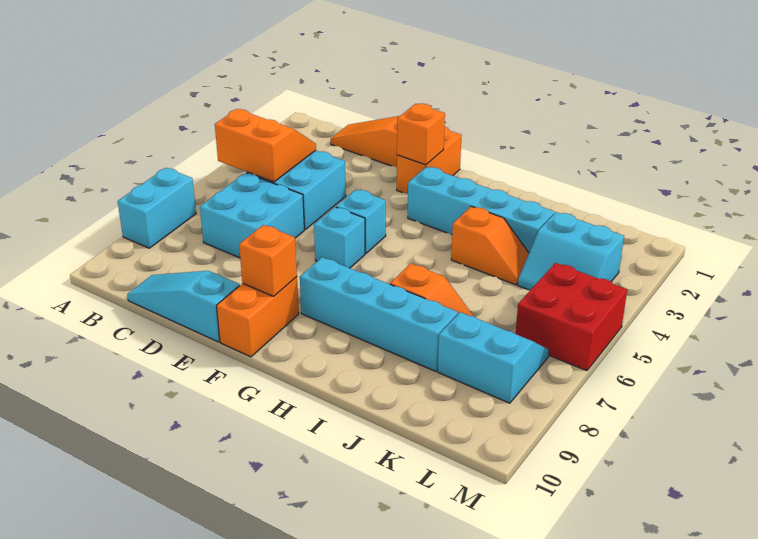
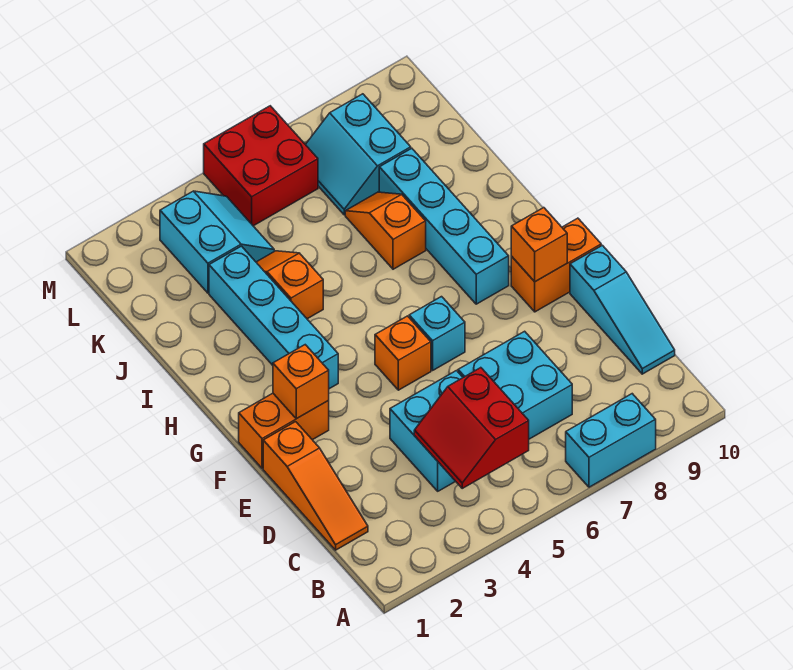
orange 2x2 slope [215,109,316,182] -> red 2x2 slope [414,368,529,488]
cyan 1x1 brick [336,189,386,253] -> orange 1x1 brick [375,316,431,390]

